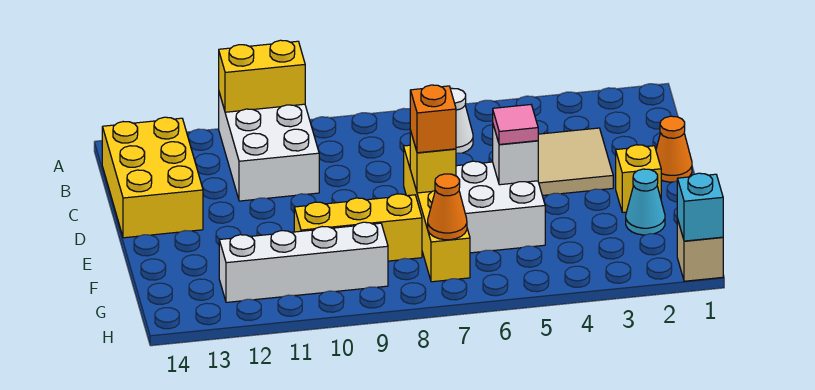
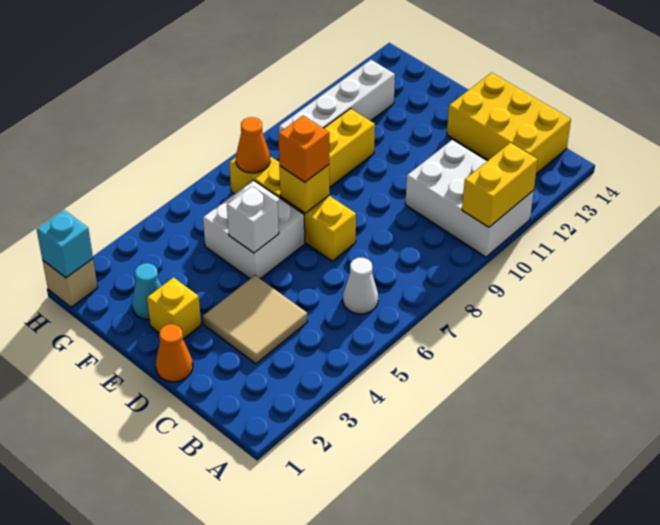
pink 1x1 tile [493,105,538,144] -> none

